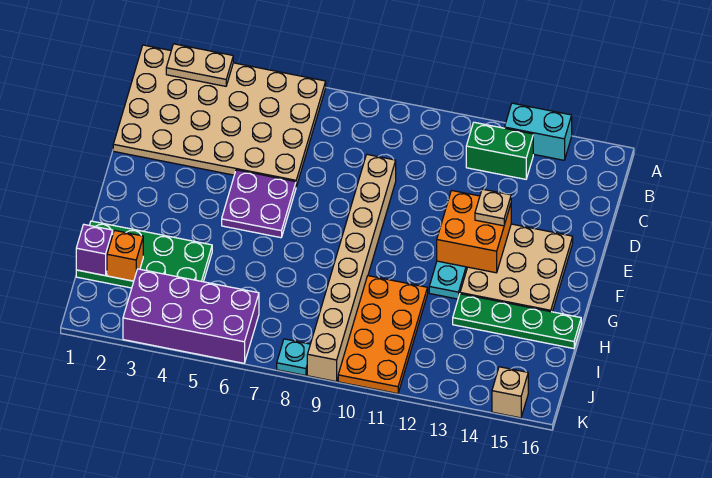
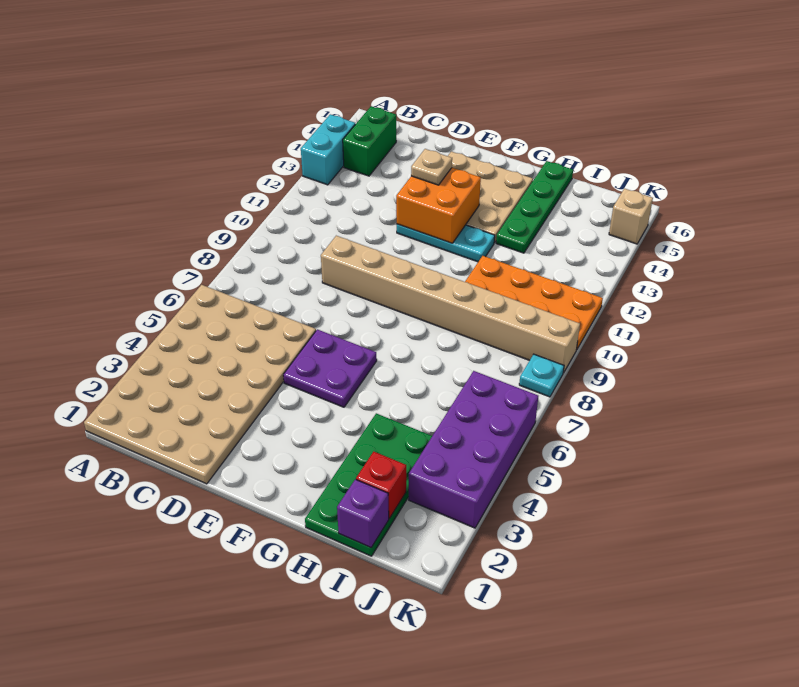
tan 1x2 plate [166,44,233,86] -> none
green 1x2 brick [466,122,533,179] -> green 1x2 brick moved to [343,106,396,176]
orange 1x1 brick [107,230,143,281] -> red 1x1 brick [356,452,406,518]

